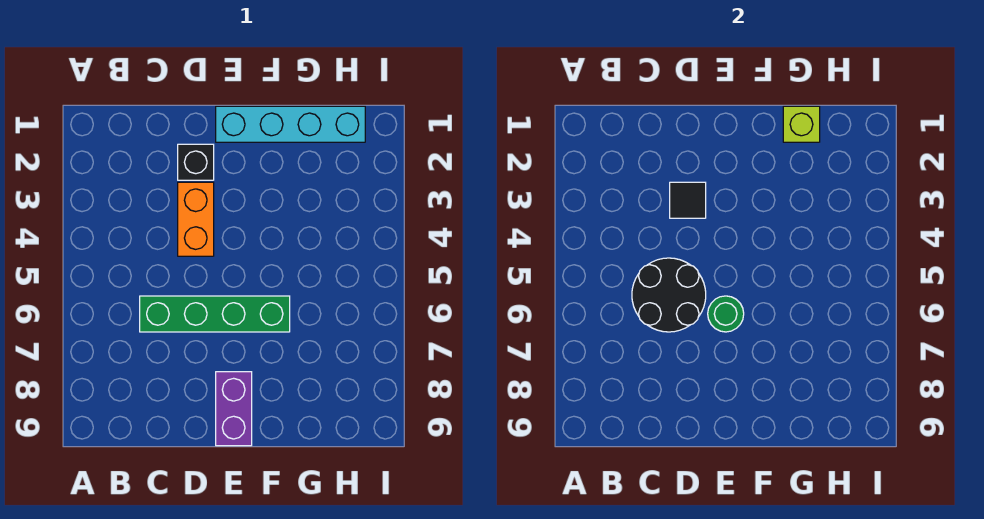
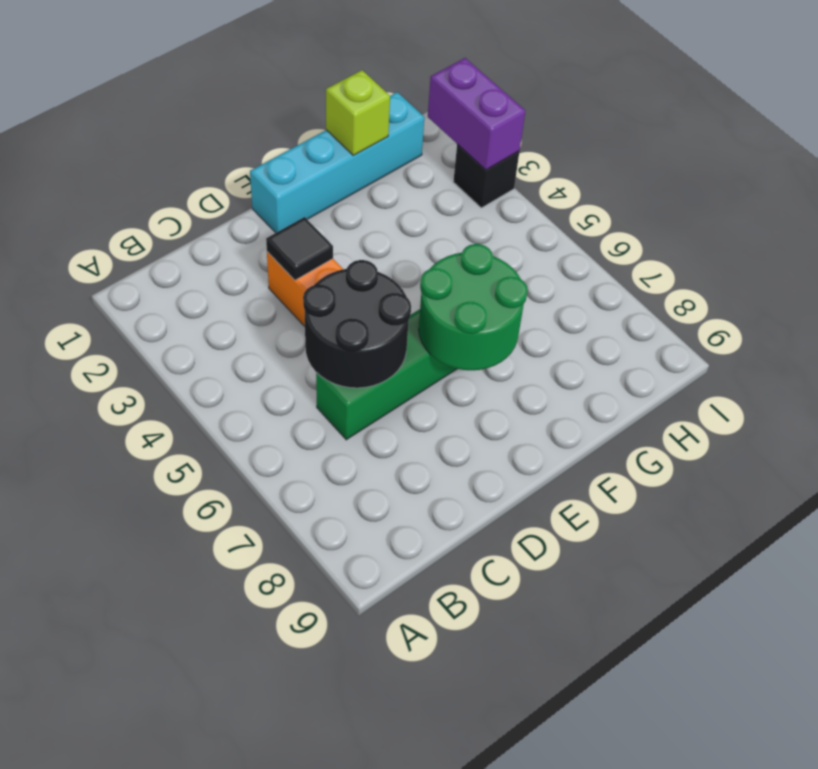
black 1x1 brick [178,144,214,180] -> black 1x1 brick moved to [453,144,520,208]
green 1x1 round brick [708,296,744,332] -> green 2x2 round brick [419,244,528,370]
purple 1x2 brick [216,372,252,446] -> purple 1x2 brick moved to [428,58,525,170]

